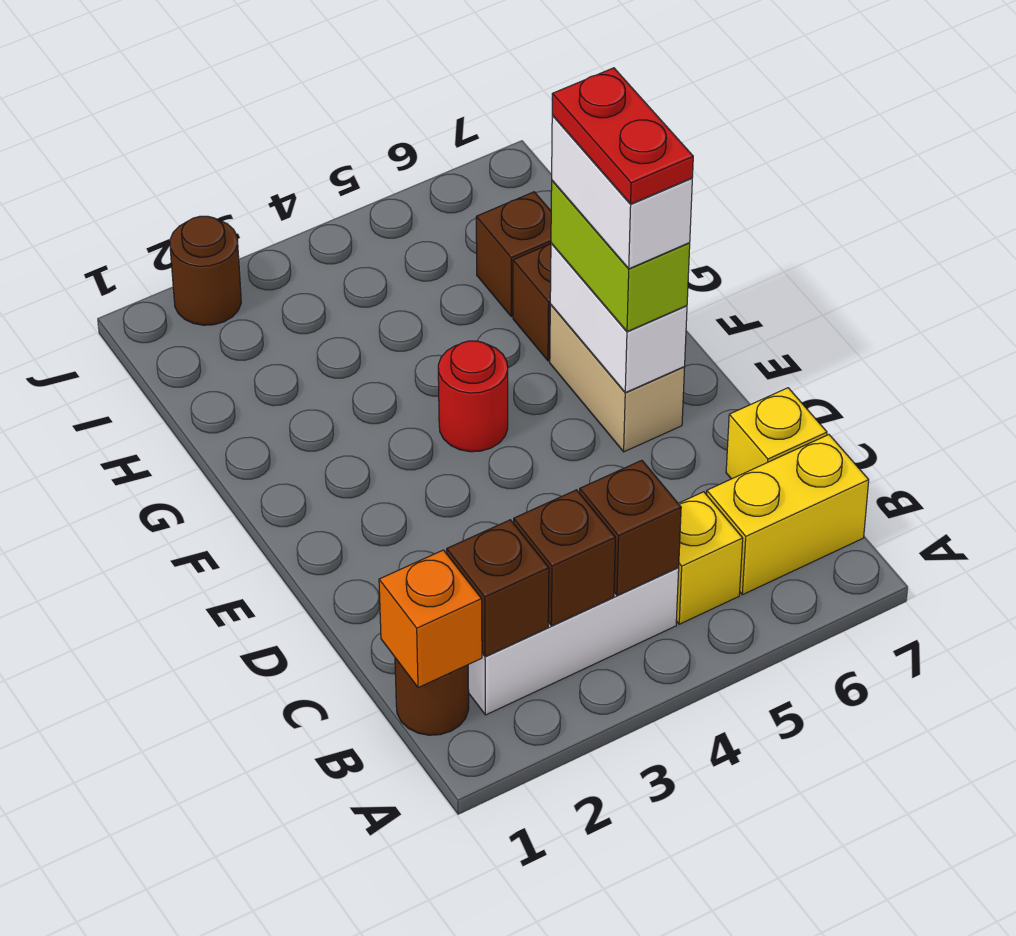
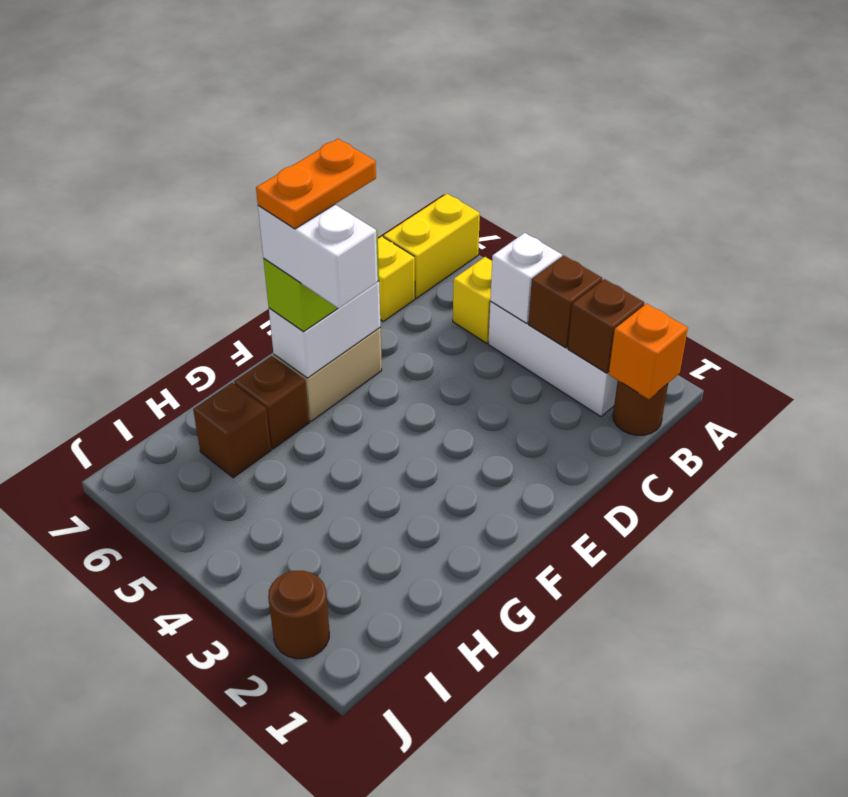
brown 1x1 brick [580,460,681,595] -> white 1x1 brick [490,233,562,323]
yellow 1x2 brick [707,435,869,595] -> yellow 1x2 brick turned to [384,194,480,298]
white 1x2 brick [552,116,692,269] -> white 1x2 brick turned to [258,205,378,308]
red 1x2 plate [552,68,693,204] -> orange 1x2 plate [256,139,376,229]
red 1x1 round brick [438,341,508,452] -> none

